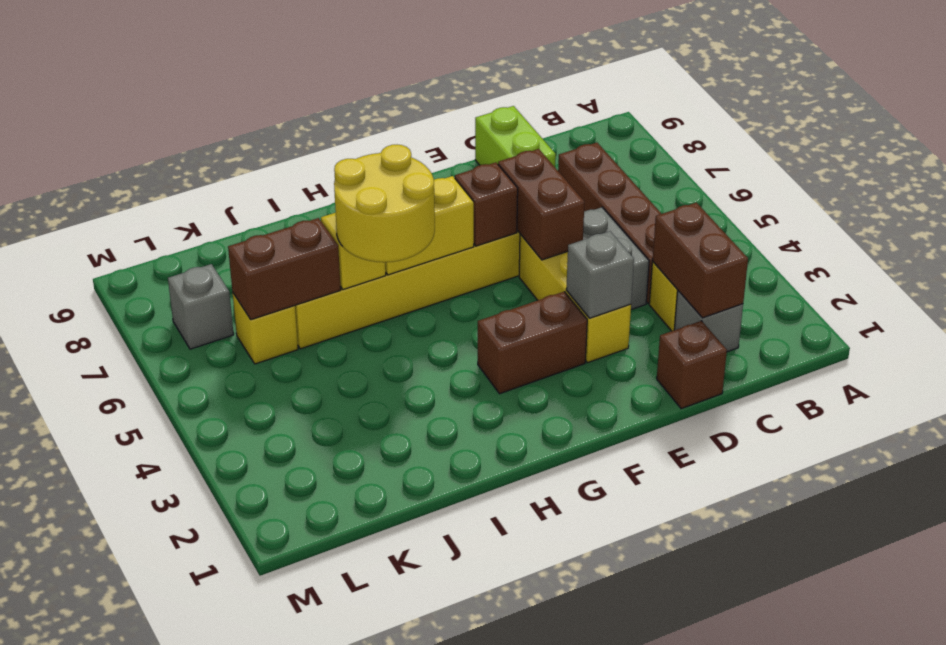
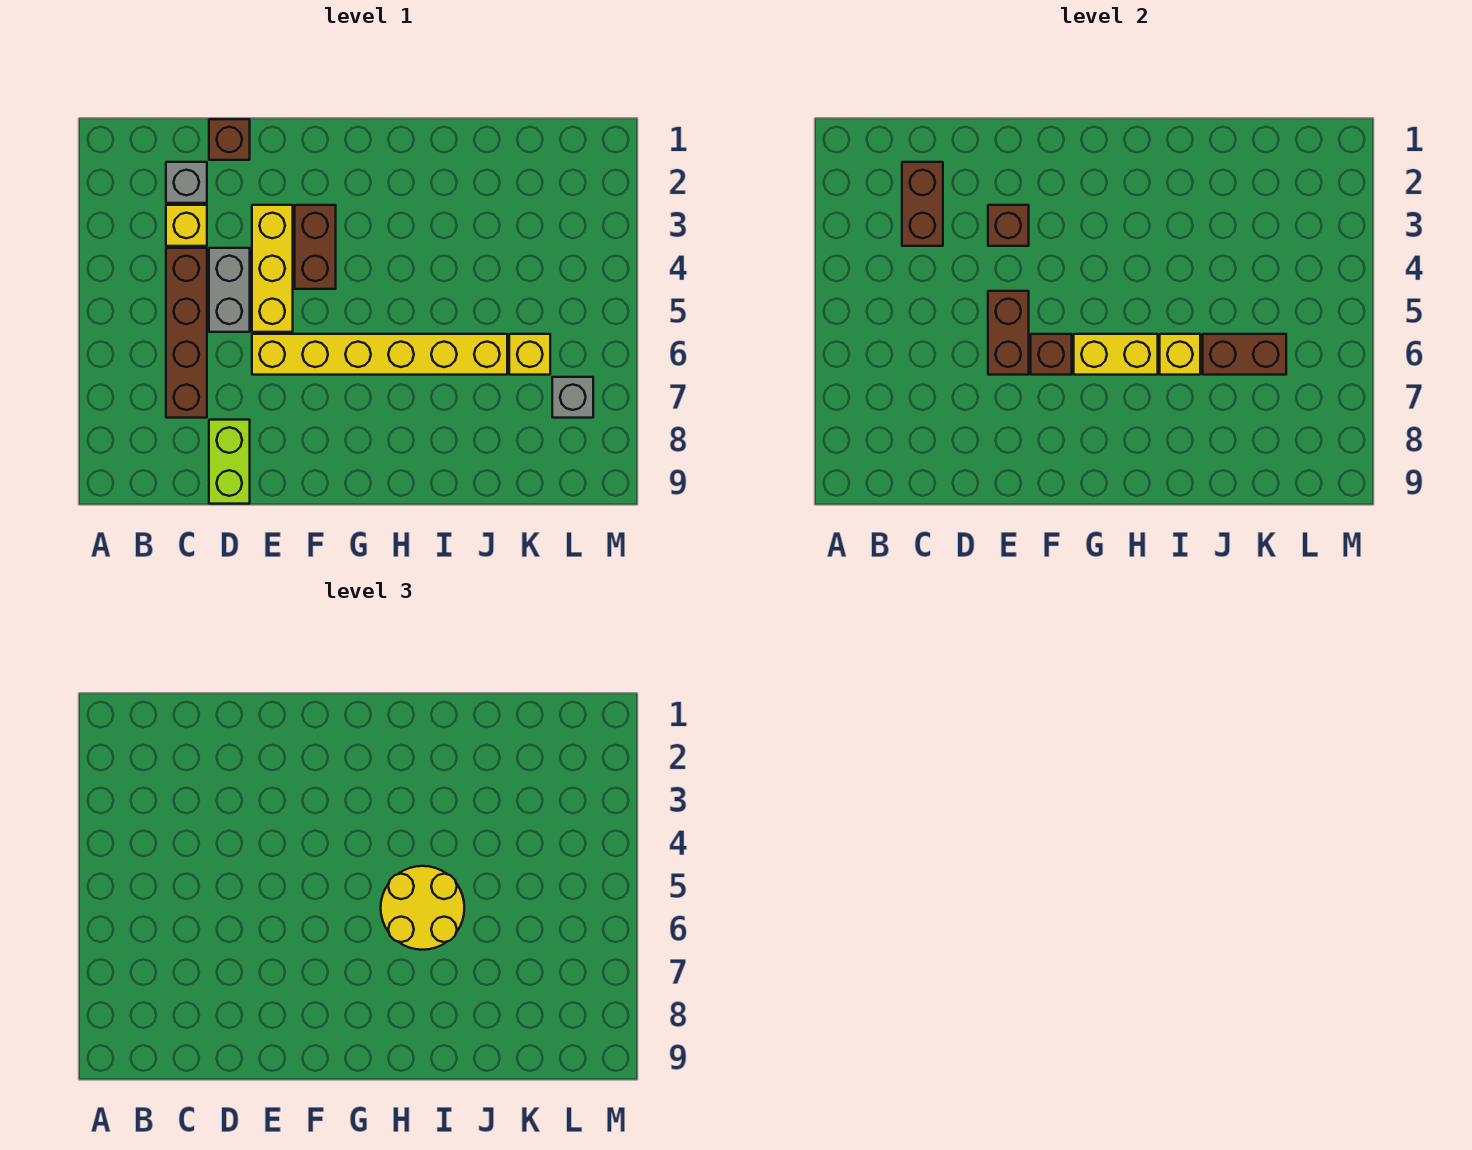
grey 1x1 brick [566,231,634,318] -> brown 1x1 brick [988,205,1029,246]
brown 1x2 brick [478,292,587,394] -> brown 1x2 brick turned to [295,205,336,289]

